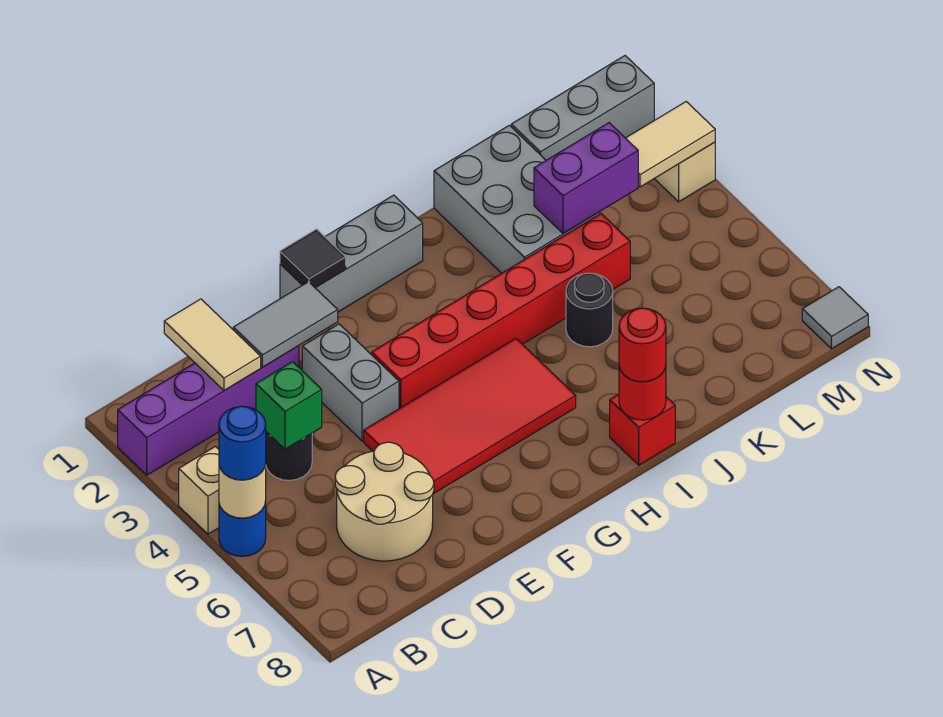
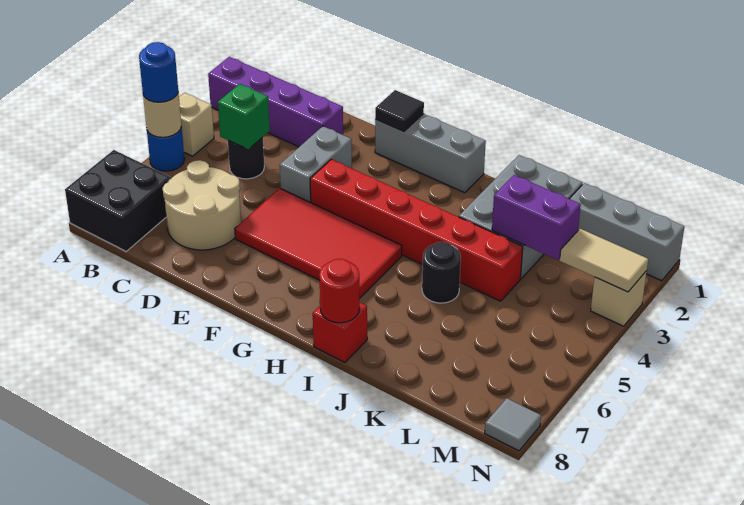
none -> black 2x2 brick [65,150,171,251]
tan 1x2 tile [164,299,261,390] -> none
grey 1x2 tile [233,282,338,367] -> none
red 1x1 round brick [619,308,666,382] -> none

